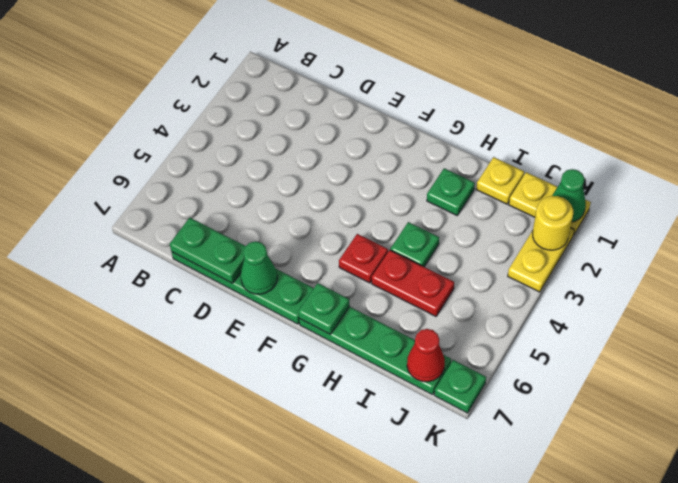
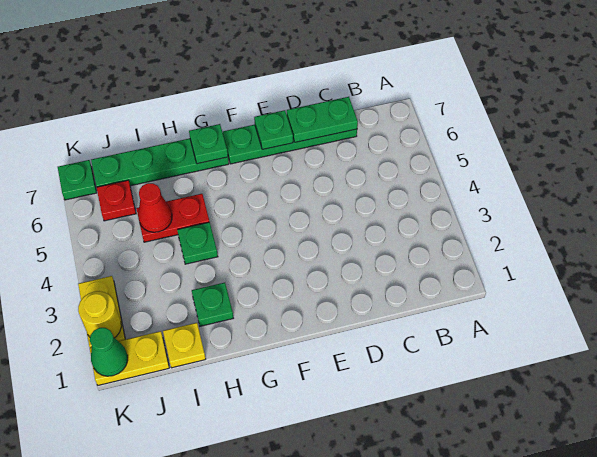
green 1x1 cone [241,241,277,294] -> green 1x1 plate [254,110,293,149]
red 1x1 plate [339,234,388,283] -> red 1x1 plate moved to [97,180,136,221]
red 1x1 cone [407,329,445,382] -> red 1x1 cone moved to [138,183,172,232]

